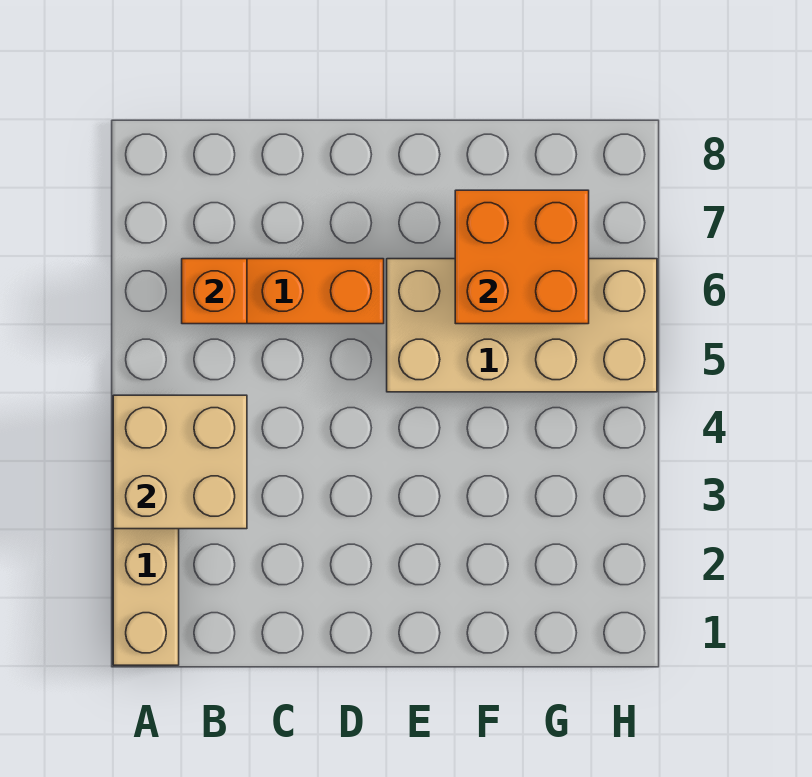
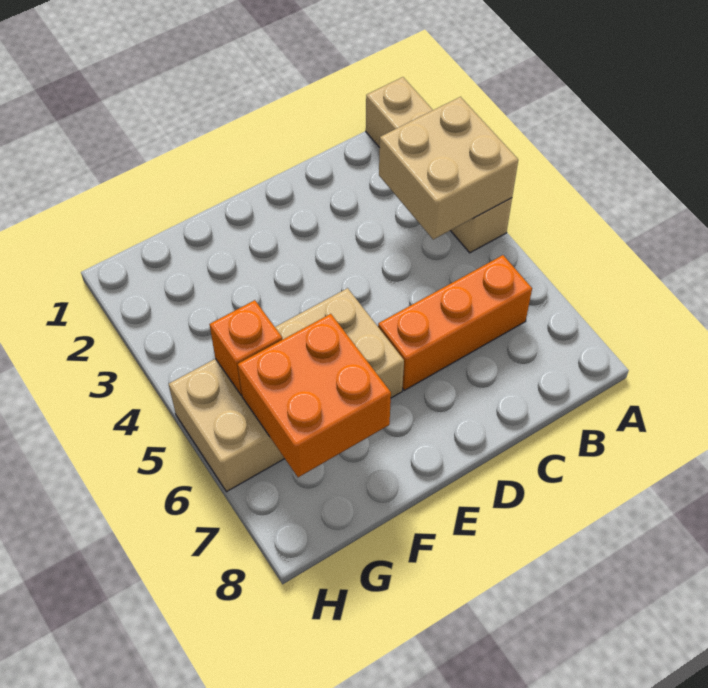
orange 1x1 brick [182,259,247,324] -> orange 1x1 brick moved to [210,300,282,395]

